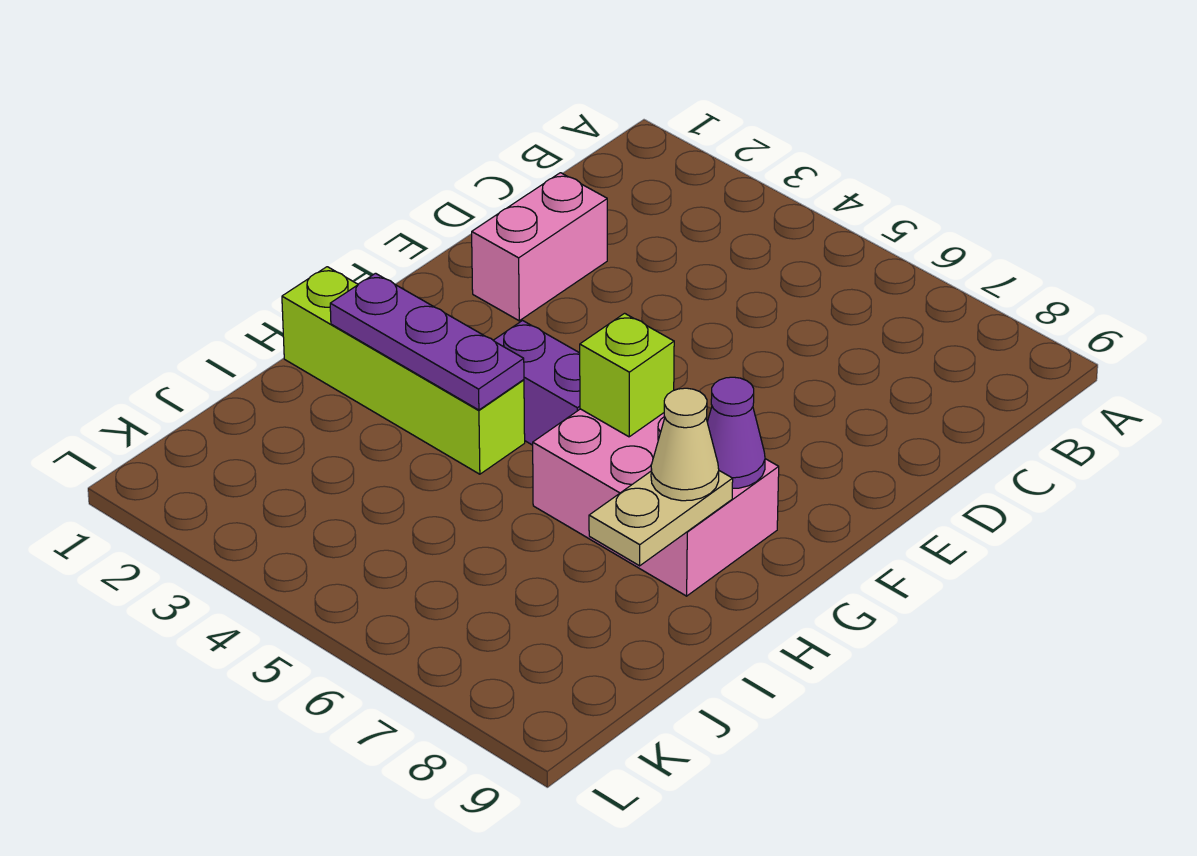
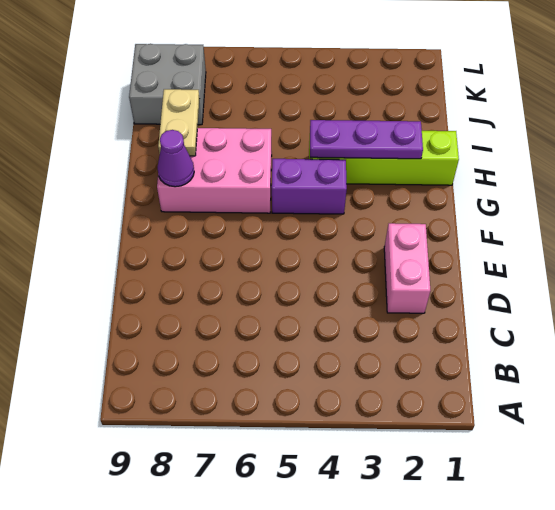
lime 1x1 brick [580,313,674,437] -> none
tan 1x1 cone [651,388,719,501] -> none
none -> grey 2x2 brick [129,44,206,125]

